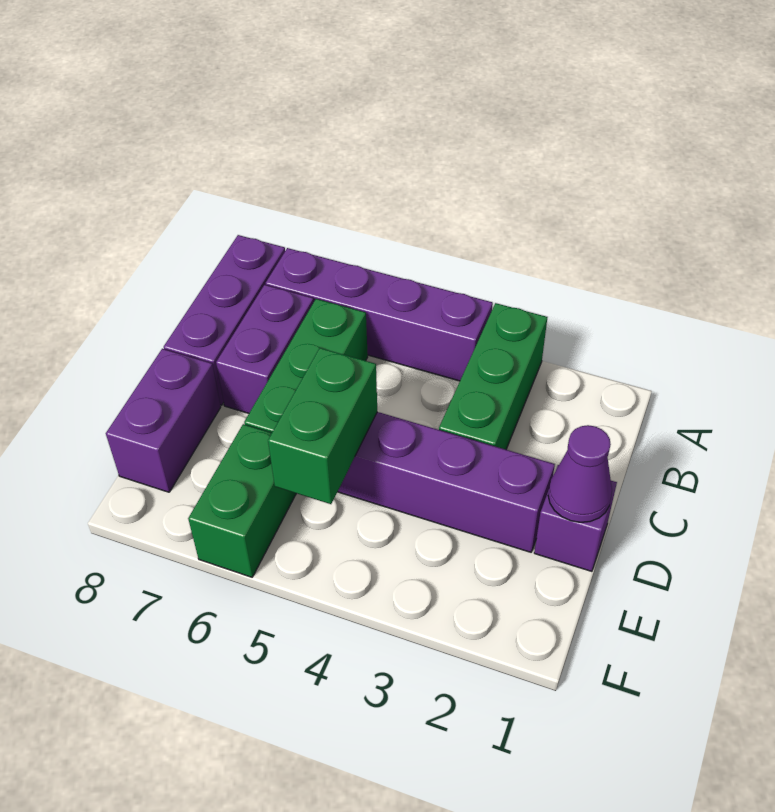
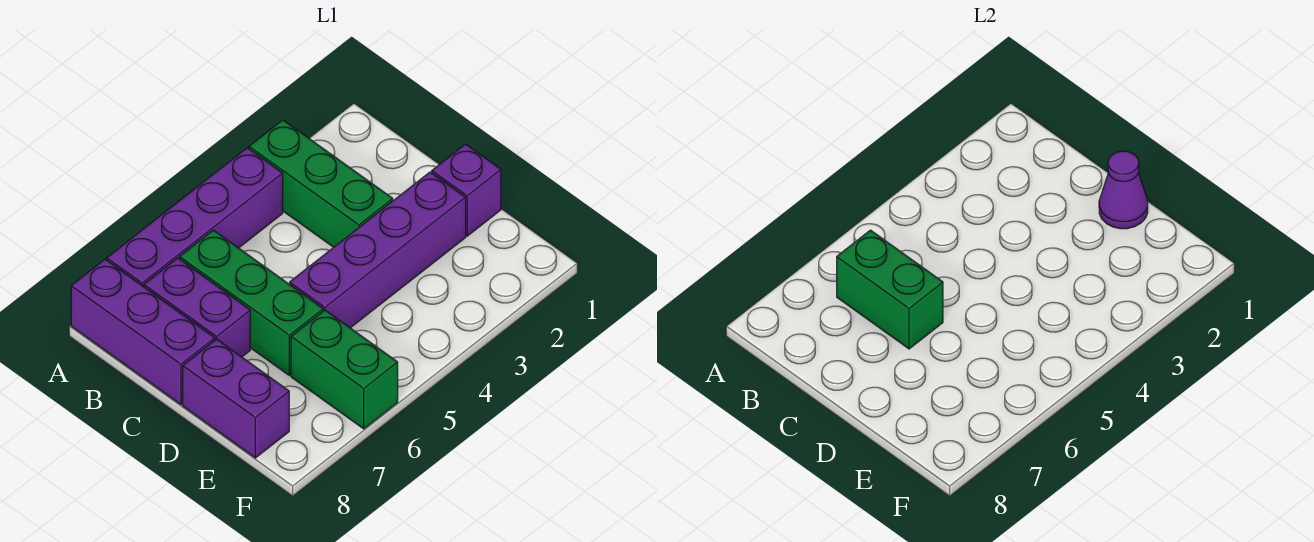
green 1x2 brick [268,348,377,504] -> green 1x2 brick moved to [837,230,943,349]

